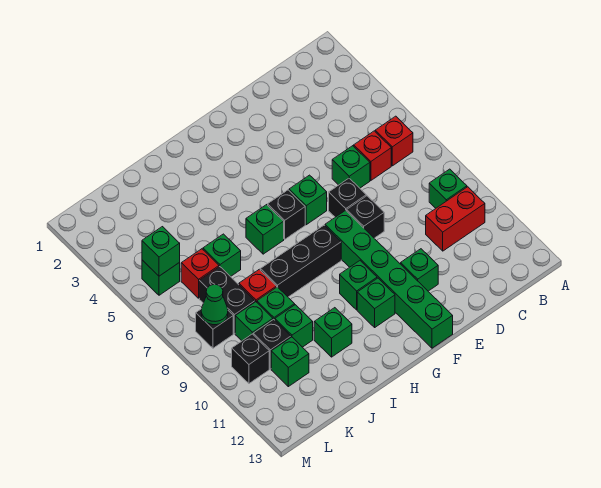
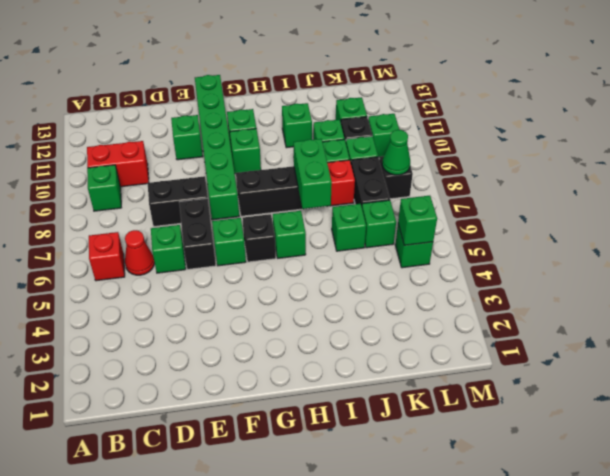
red 1x1 brick [354,131,391,180] -> red 1x1 cone [125,230,154,275]
black 1x1 brick [329,178,366,217] -> black 1x2 brick [179,198,216,270]
black 1x1 brick [347,196,384,238] -> black 1x2 brick [148,176,208,226]
none -> green 1x2 brick [294,139,332,209]
red 1x1 brick [181,249,219,298] -> green 1x1 brick [362,200,396,248]
black 1x1 brick [232,334,269,383] -> green 1x1 brick [368,114,399,157]

